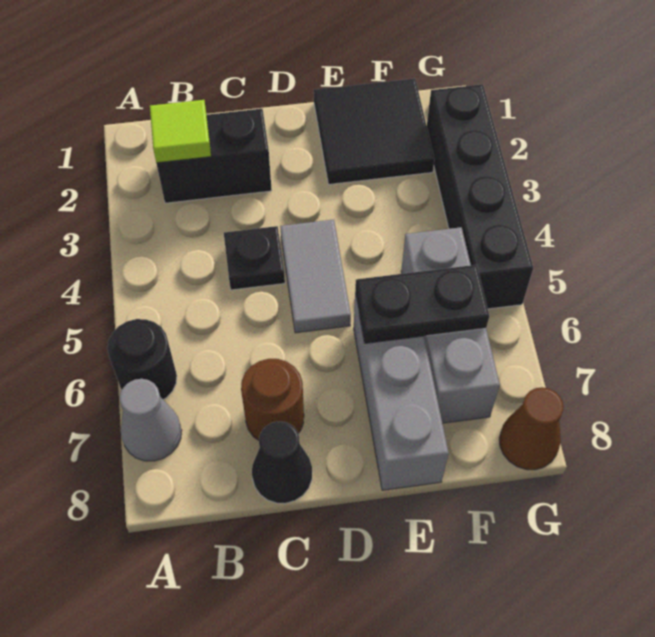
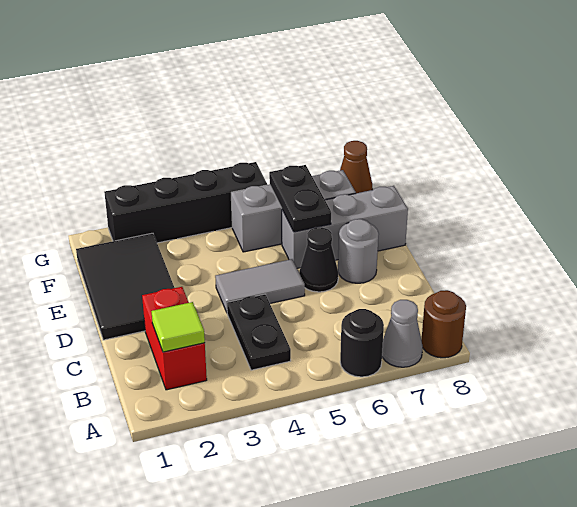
black 1x2 brick [156,109,272,203] -> red 1x2 brick [142,287,207,390]
black 1x1 plate [224,226,285,290] -> black 1x2 plate [227,294,291,370]
brown 1x1 round brick [241,359,304,440] -> brown 1x1 round brick moved to [421,290,466,358]
black 1x1 cone [252,421,312,503] -> black 1x1 cone moved to [299,227,338,292]
none -> grey 1x1 round brick [338,219,379,283]
black 2x2 tile [314,79,434,184] -> black 2x3 tile [76,233,174,340]

